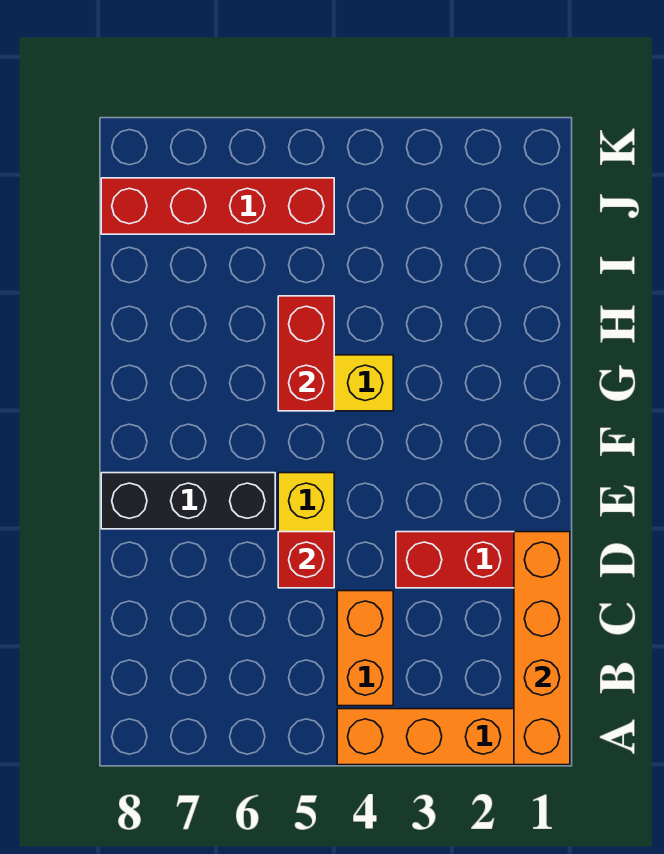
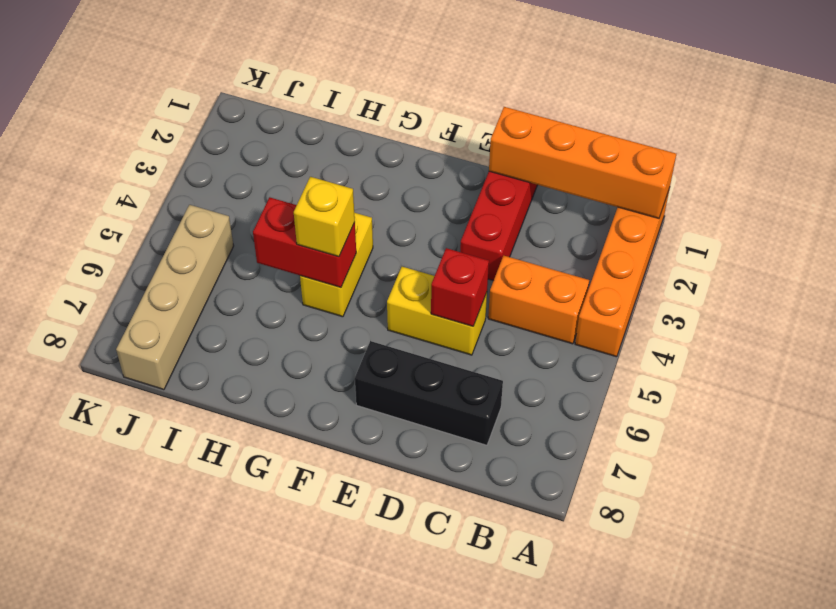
black 1x3 brick [101,473,275,529] -> black 1x3 brick turned to [355,341,503,445]
none -> yellow 1x1 brick [294,177,355,257]
red 1x4 brick [101,178,334,234] -> tan 1x4 brick [116,205,234,390]

